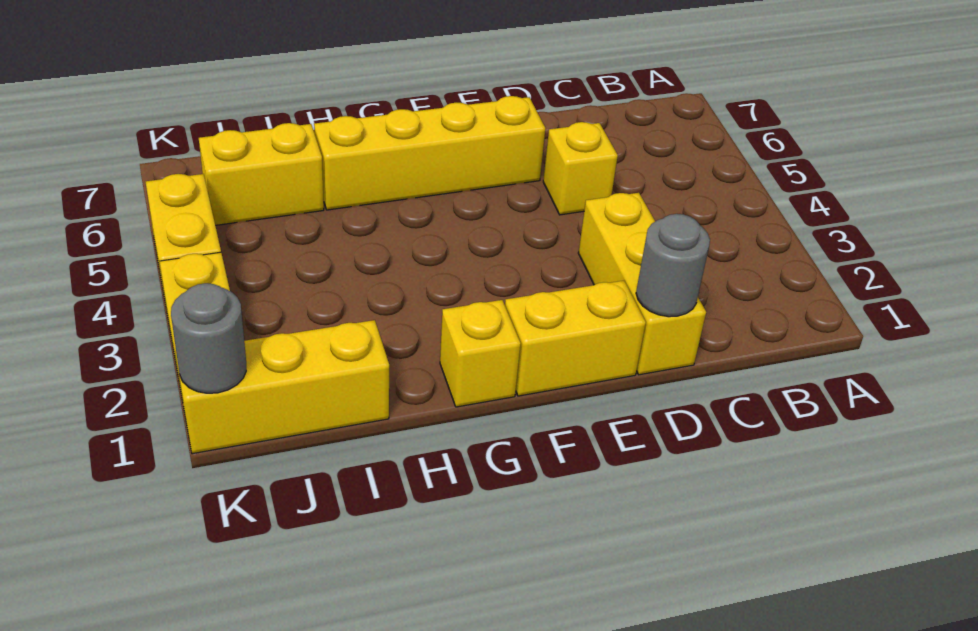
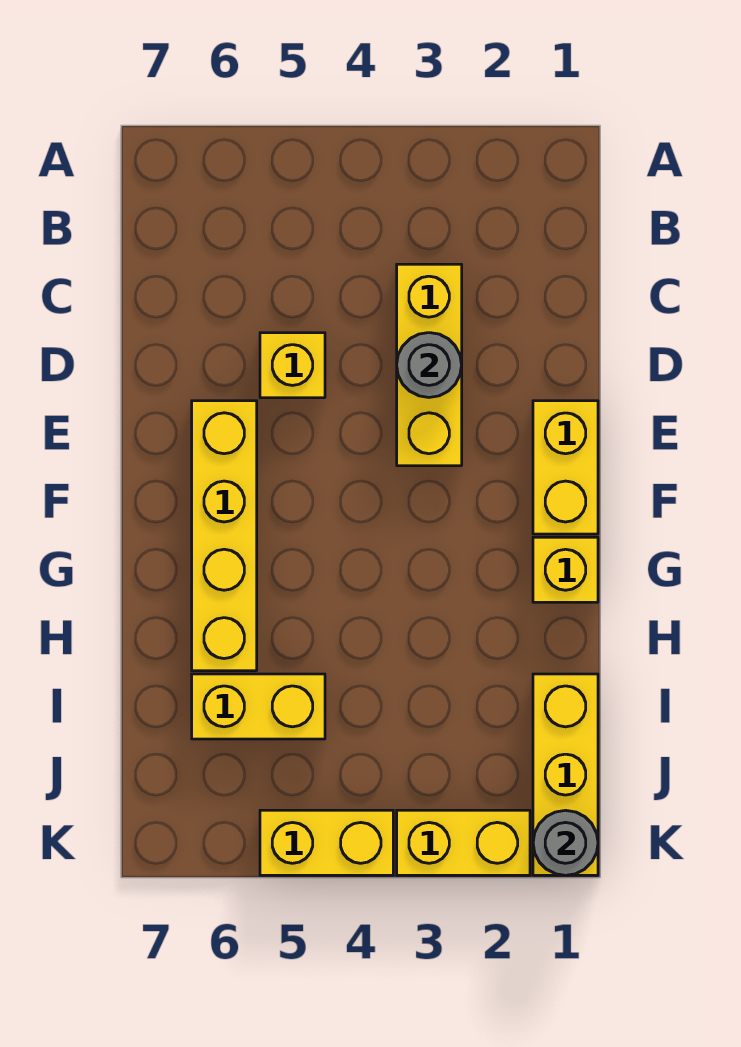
yellow 1x3 brick [578,193,706,375] -> yellow 1x3 brick turned to [397,264,462,466]
grey 1x1 round brick [636,214,710,317] -> grey 1x1 round brick moved to [397,333,462,397]
yellow 1x2 brick [199,123,324,225] -> yellow 1x2 brick turned to [192,674,325,739]

